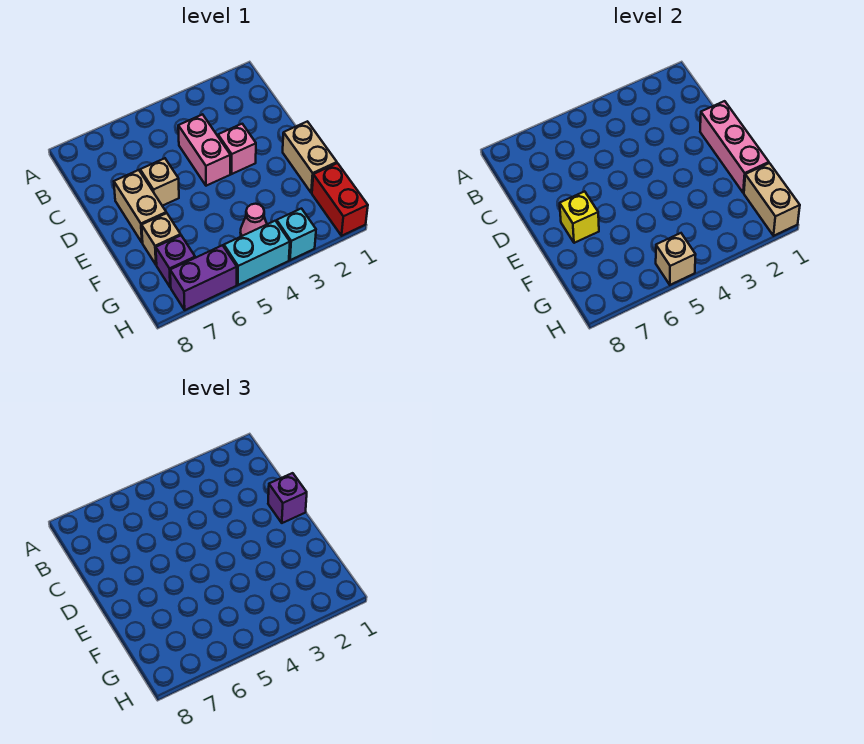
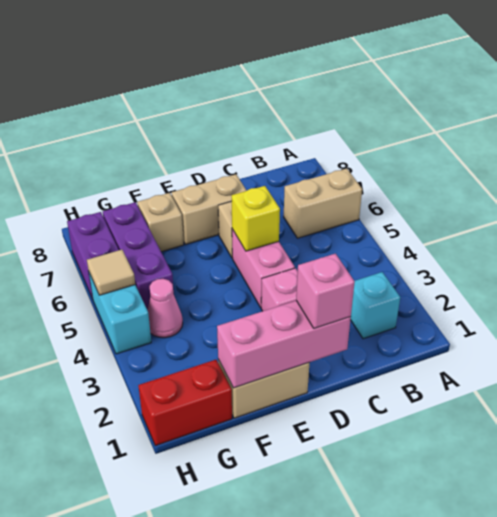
pink 1x2 brick [178,114,230,186] -> pink 1x2 brick turned to [232,229,295,308]
purple 1x1 brick [268,473,307,523] -> pink 1x1 brick [296,254,355,329]
yellow 1x1 brick [560,191,599,243] -> yellow 1x1 brick moved to [232,186,280,251]
tan 1x2 brick [744,163,800,236] -> tan 1x2 brick moved to [284,169,362,238]
purple 1x1 brick [156,236,195,287] -> purple 1x3 brick [103,202,174,310]
cyan 1x1 brick [277,209,316,260] -> cyan 1x1 brick moved to [351,272,400,339]
tan 1x1 brick [656,233,696,285] -> tan 1x1 tile [87,250,135,295]

